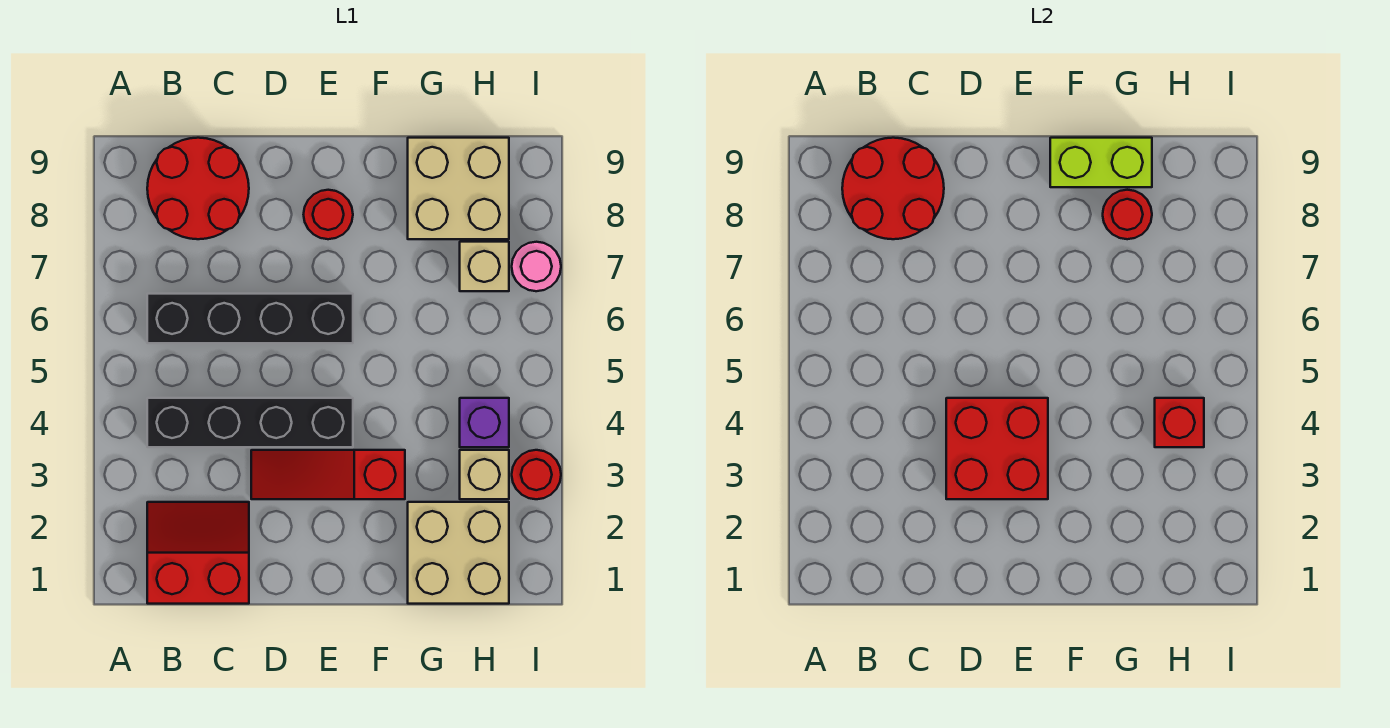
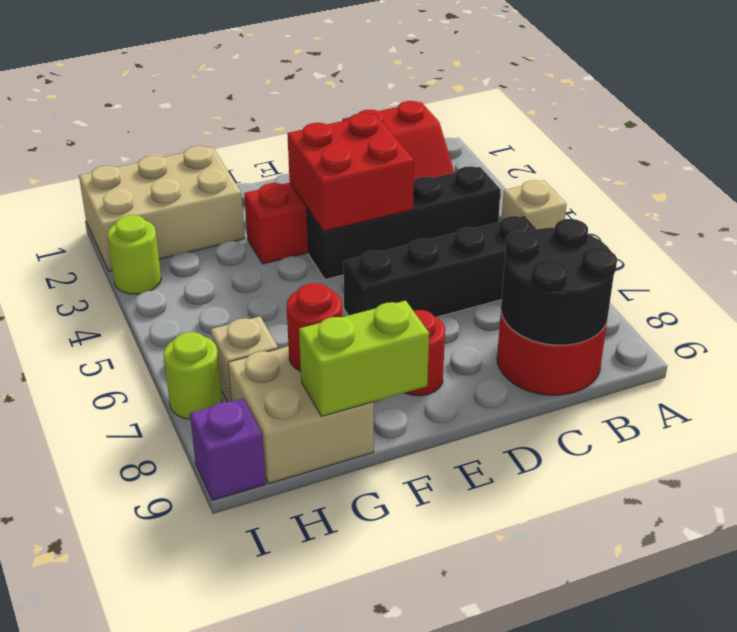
red 2x2 round brick [842,138,944,239] -> black 2x2 round brick [501,219,617,345]
tan 2x2 brick [408,502,509,604] -> tan 2x3 brick [79,146,245,271]
tan 1x1 brick [460,450,509,499] -> tan 1x1 brick moved to [502,180,567,229]
purple 1x1 brick [460,398,509,447] -> purple 1x1 brick moved to [190,398,266,500]
red 1x1 brick [1155,398,1204,447] -> none
red 1x1 round brick [512,450,561,499] -> lime 1x1 round brick [107,215,161,294]
pink 1x1 round brick [512,242,561,291] -> lime 1x1 round brick [163,332,222,419]

